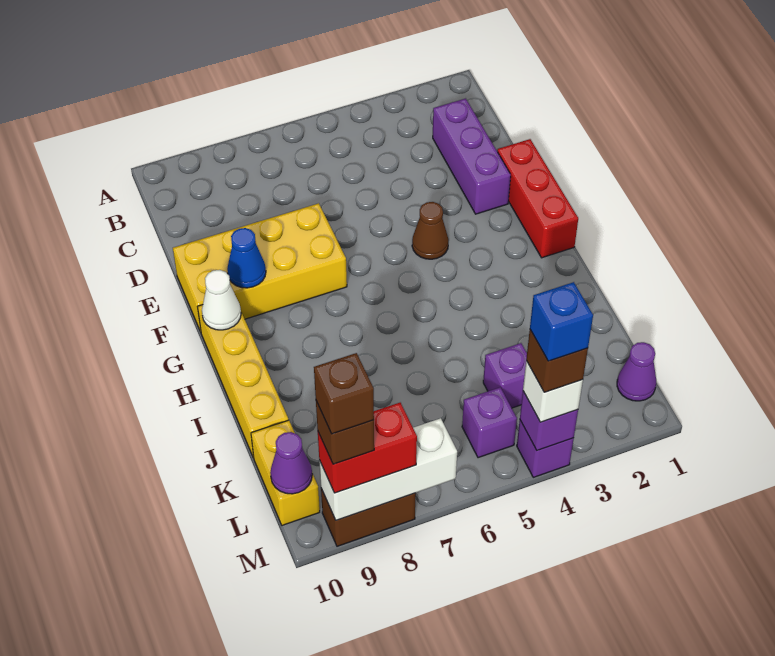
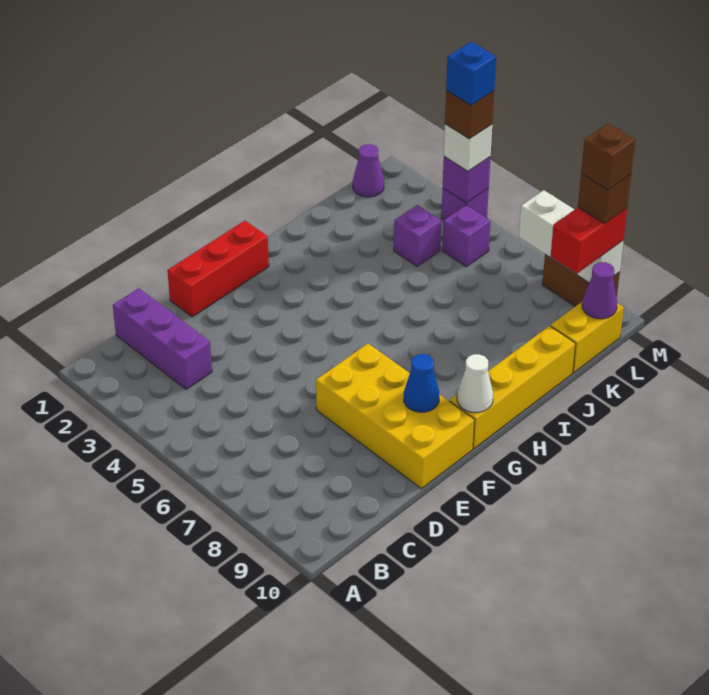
purple 1x3 brick [433,98,511,214] -> purple 1x3 brick turned to [113,288,212,389]
brown 1x1 cone [412,202,449,259] -> none
red 1x2 brick [318,403,417,493] -> red 1x2 brick turned to [551,207,627,274]

